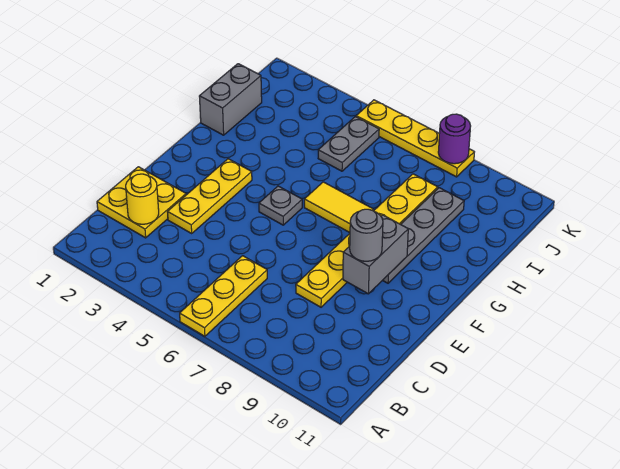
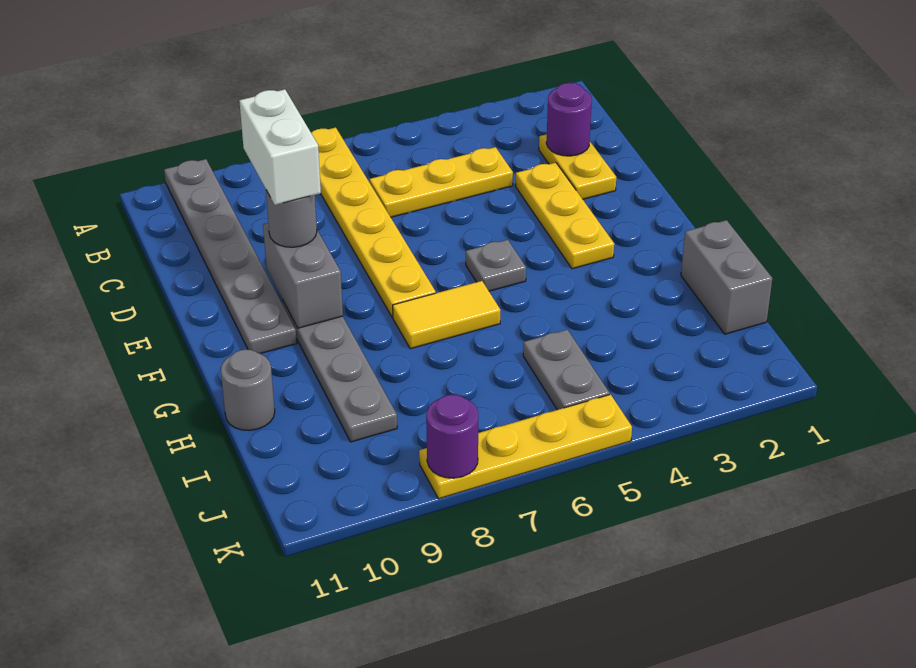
yellow 1x3 plate [180,256,267,336] -> yellow 1x3 plate turned to [370,147,513,217]
none -> grey 1x6 plate [164,159,297,354]
yellow 2x2 plate [97,167,186,238] -> yellow 1x2 plate [539,134,616,199]
yellow 1x1 round brick [126,174,159,224] -> purple 1x1 round brick [546,83,592,156]
yellow 1x6 plate [296,174,438,307] -> yellow 1x6 plate moved to [311,128,436,318]
none -> white 1x2 brick [239,89,321,205]
none -> grey 1x1 round brick [221,349,275,430]

